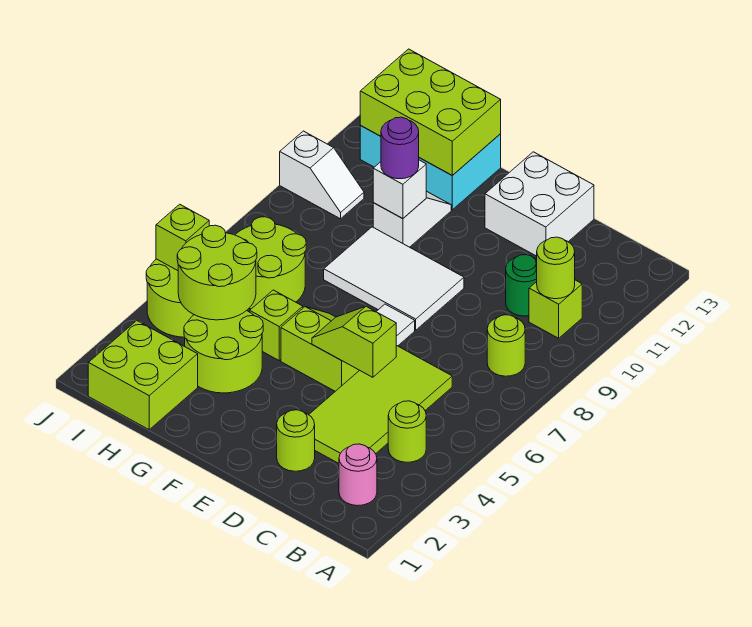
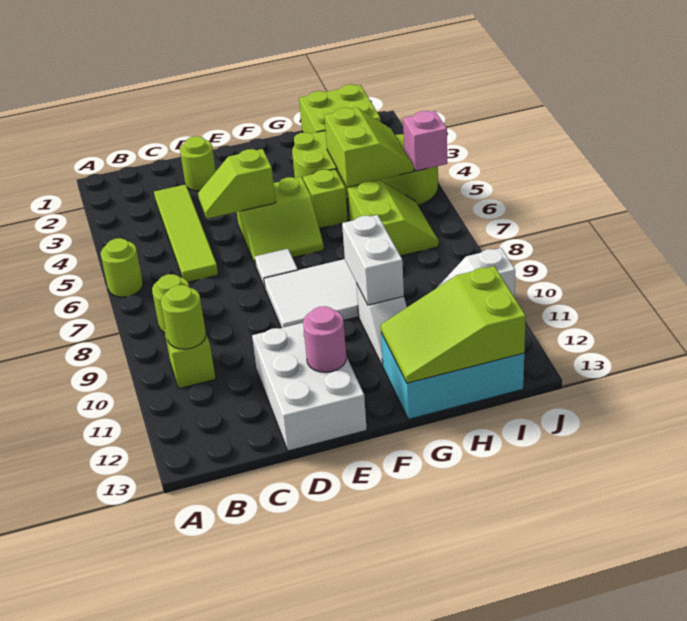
pink 1x1 round brick [339,444,377,506] -> pink 1x1 round brick moved to [303,306,346,372]
lime 1x1 round brick [388,401,426,462] -> lime 1x1 round brick moved to [101,238,143,297]
lime 2x4 tile [309,345,452,463] -> lime 1x4 tile [154,184,218,282]
green 1x1 round brick [506,255,537,316] -> none
lime 1x2 slope [312,306,396,377] -> lime 1x2 slope turned to [198,149,276,219]
white 2x2 brick [485,152,594,256] -> white 2x3 brick [252,323,367,451]
white 1x1 brick [373,160,426,219] -> white 1x2 brick [342,215,404,305]
purple 1x1 round brick [381,117,419,179] -> none
lime 2x3 brick [360,49,501,175] -> lime 2x3 slope [381,266,526,383]
lime 2x2 round brick [177,225,257,320] -> lime 2x2 slope [324,108,414,187]
lime 2x2 round brick [235,217,306,309] -> lime 2x2 slope [348,181,439,256]
lime 1x1 brick [156,204,209,271] -> pink 1x1 brick [403,111,447,171]

